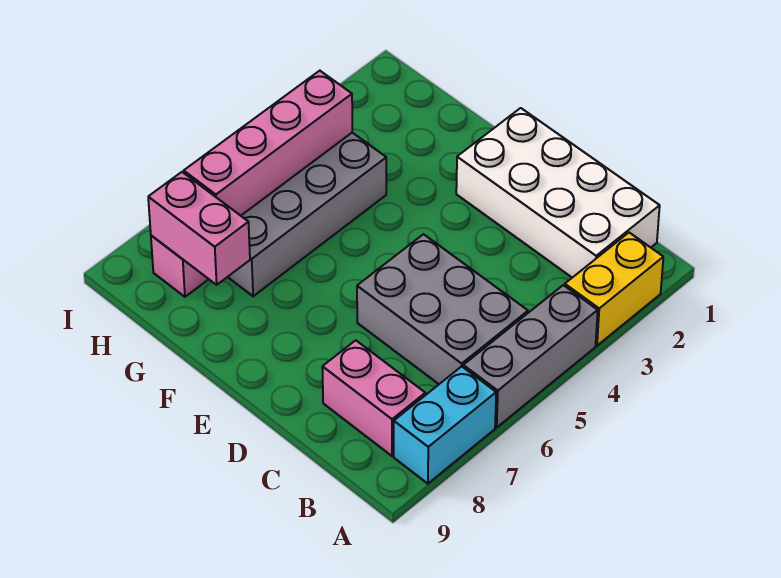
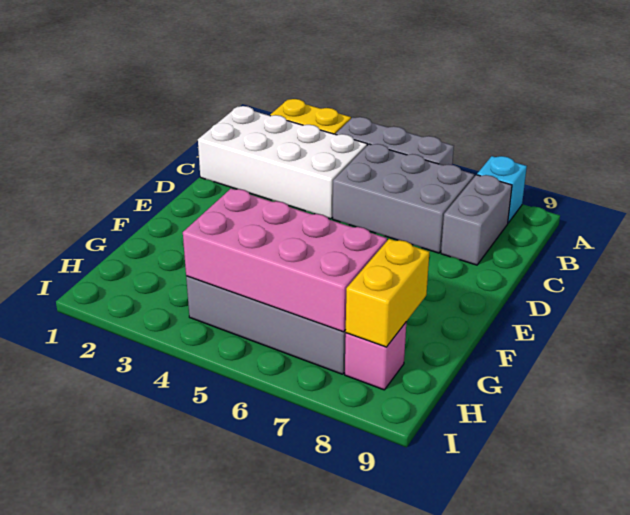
cyan 1x2 brick [394,366,496,484] -> cyan 1x1 brick [477,156,527,223]
white 2x4 brick [456,108,660,278] -> white 2x4 brick turned to [198,106,367,219]
grey 2x3 brick [357,234,528,384] -> grey 2x3 brick turned to [333,144,474,253]
pink 1x2 brick [322,340,425,456] -> grey 1x2 brick [441,175,512,265]
pink 1x2 brick [148,172,250,285] -> yellow 1x2 brick [346,239,429,347]
pink 1x4 brick [184,71,352,216] -> pink 2x4 brick [183,189,387,332]

